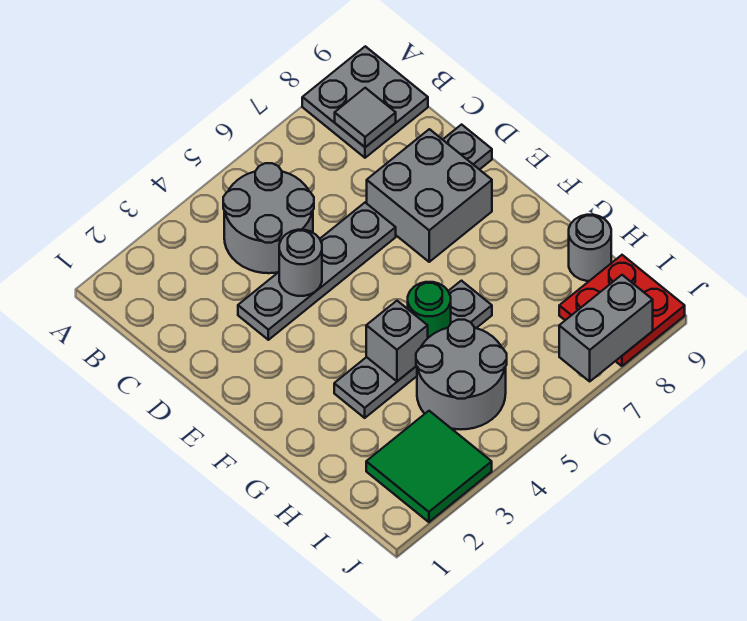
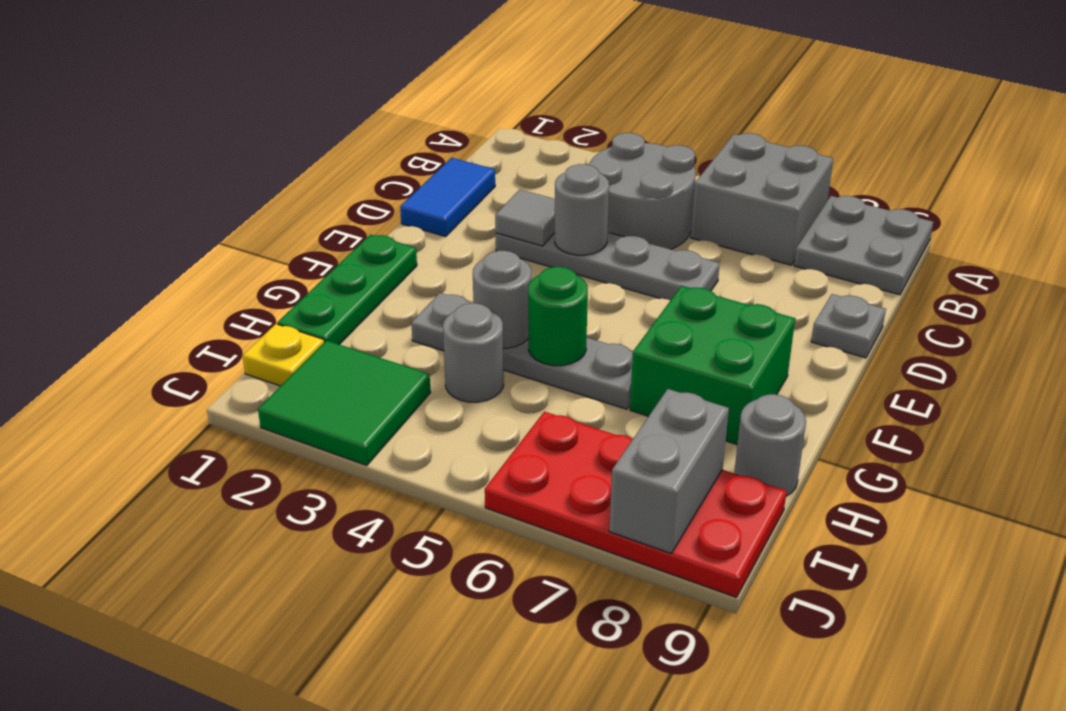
grey 1x1 tile [335,88,396,147] -> grey 1x1 tile moved to [495,190,555,246]
none -> blue 1x2 tile [400,158,495,237]
grey 2x2 brick [367,129,492,262] -> grey 2x2 brick moved to [691,133,833,265]
none -> green 1x3 plate [277,235,417,344]
none -> green 2x2 brick [630,286,795,444]
grey 1x1 brick [366,301,428,381] -> grey 1x1 round brick [473,251,531,348]
grey 2x2 round brick [416,320,507,429] -> grey 1x1 round brick [443,303,504,402]
none -> yellow 1x1 plate [243,324,324,386]
red 2x2 plate [559,255,685,366] -> red 2x4 plate [485,412,787,597]
grey 1x2 brick [559,275,653,381] -> grey 1x2 brick turned to [609,389,729,554]

